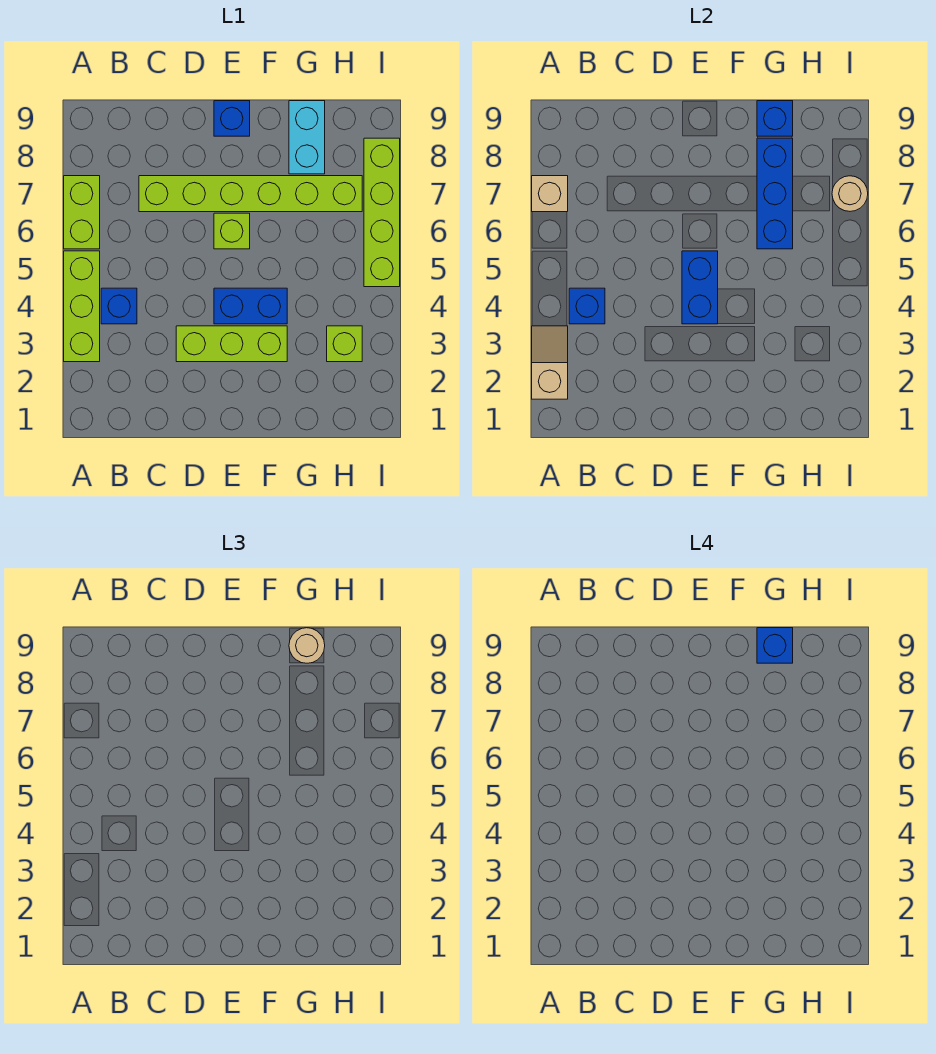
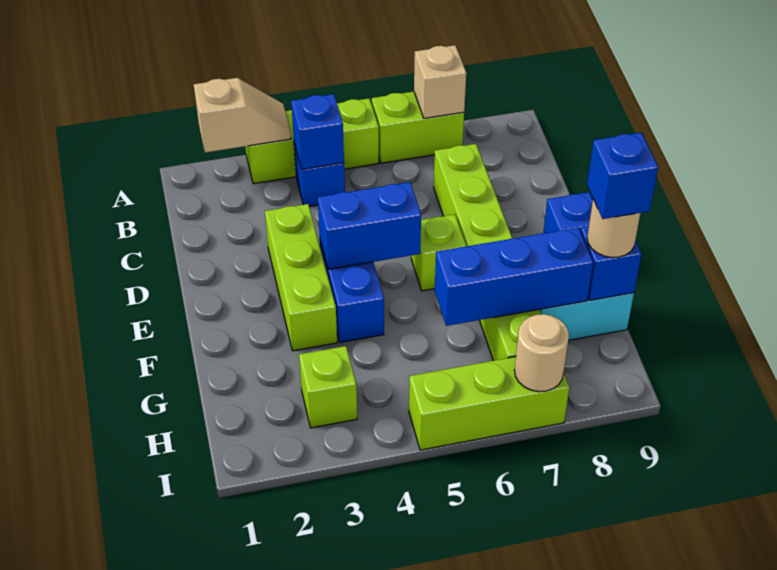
lime 1x4 brick [364,138,400,287] -> lime 1x3 brick [409,357,569,450]

